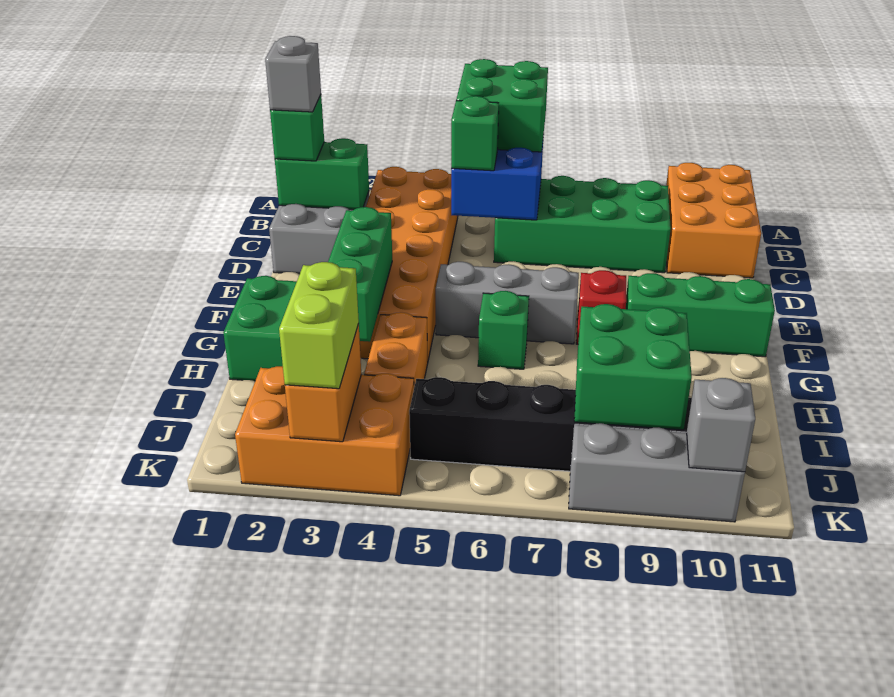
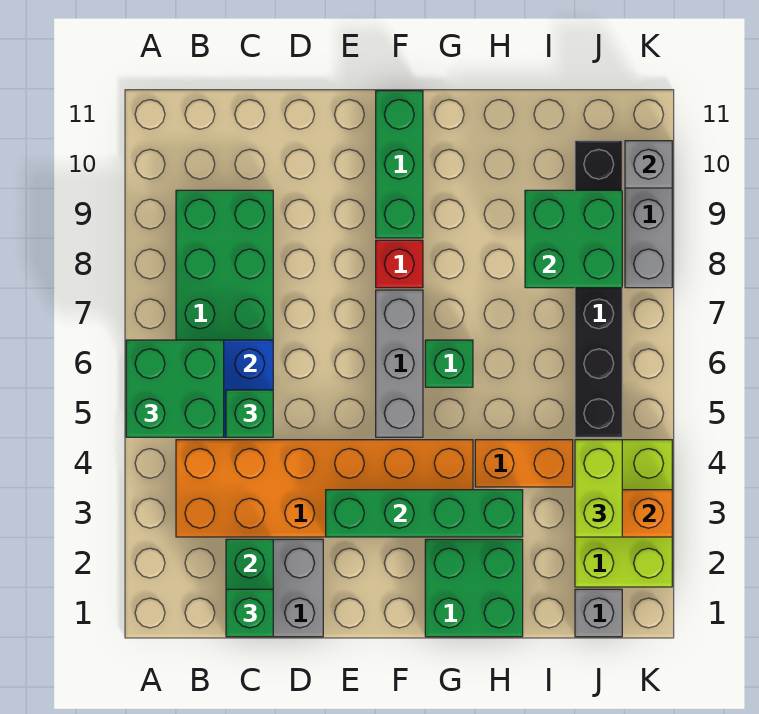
orange 2x3 brick [666,163,761,278] -> none
grey 1x1 brick [265,36,321,112] -> grey 1x1 brick moved to [575,589,622,637]
green 1x3 brick [328,207,392,342] -> green 1x4 brick [326,490,523,537]
orange 2x3 brick [235,366,414,496] -> lime 2x3 brick [575,440,672,587]
lime 1x2 brick [279,262,359,389] -> lime 1x2 brick turned to [575,440,622,537]

